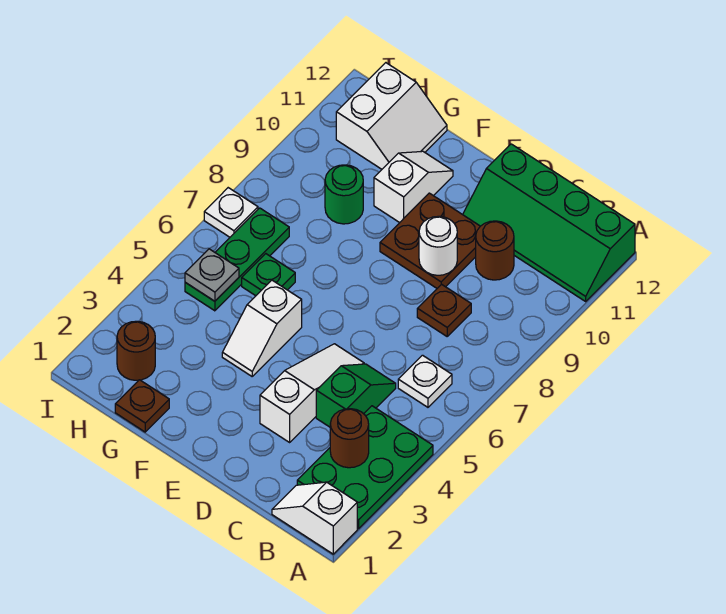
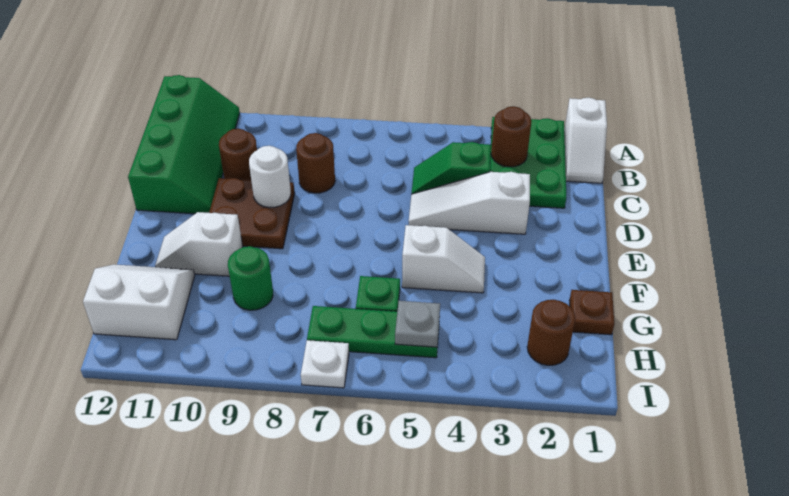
green 2x3 plate [297,406,433,529] -> green 2x3 plate turned to [490,117,566,208]
white 1x1 plate [398,355,452,407] -> none
brown 1x1 plate [417,284,471,336] -> brown 1x1 round brick [296,133,335,193]

